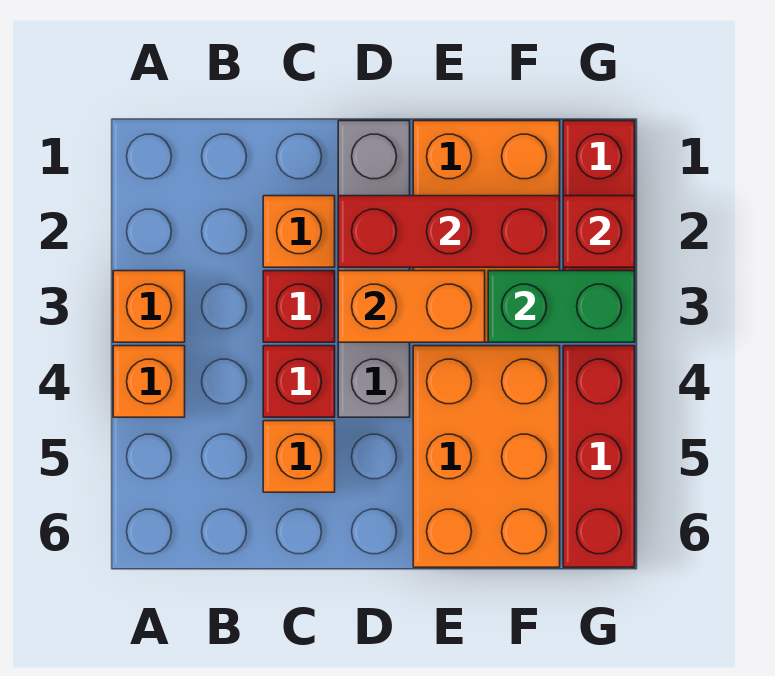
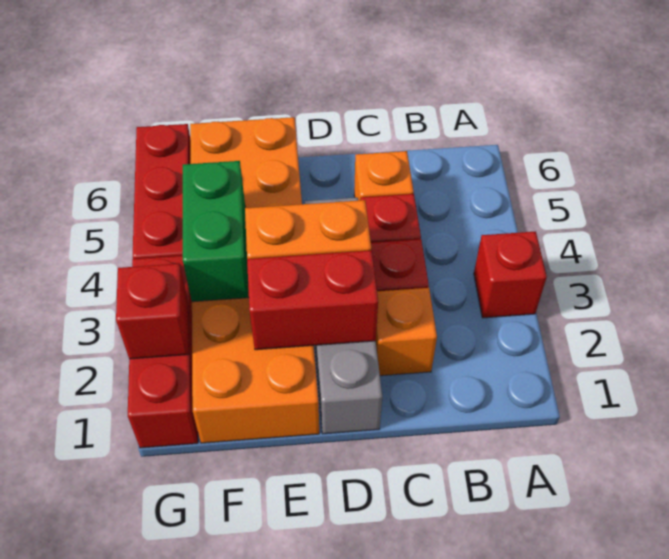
orange 1x1 brick [113,271,185,342] -> red 1x1 brick [474,231,547,318]
orange 1x1 brick [113,346,185,417] -> none
red 1x3 brick [338,196,560,267] -> red 1x2 brick [247,250,378,350]
green 1x2 brick [488,271,635,342] -> green 1x2 brick turned to [183,161,249,302]

